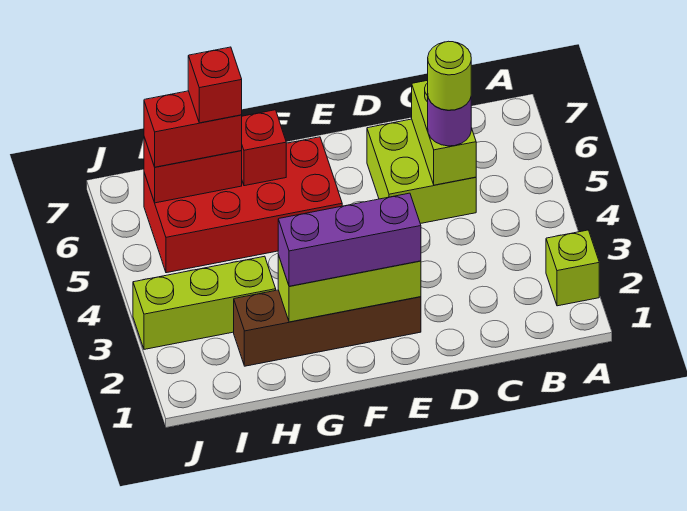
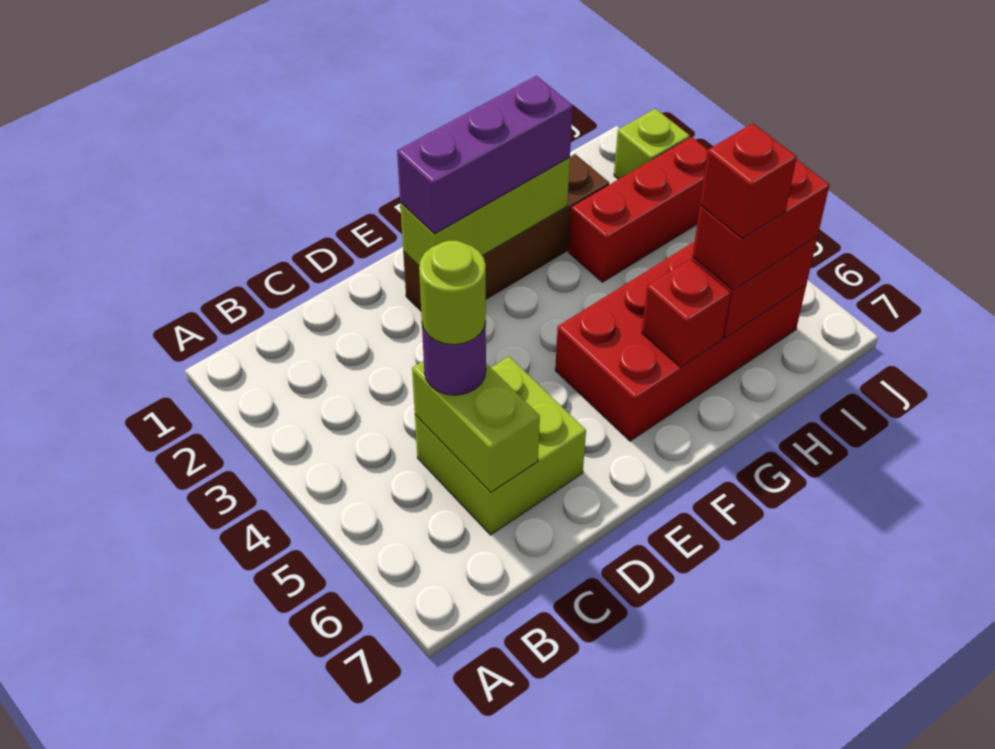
lime 1x1 brick [546,230,599,306] -> lime 1x1 brick moved to [614,109,690,179]
lime 1x3 brick [133,256,276,349] -> red 1x3 brick [568,137,708,282]

